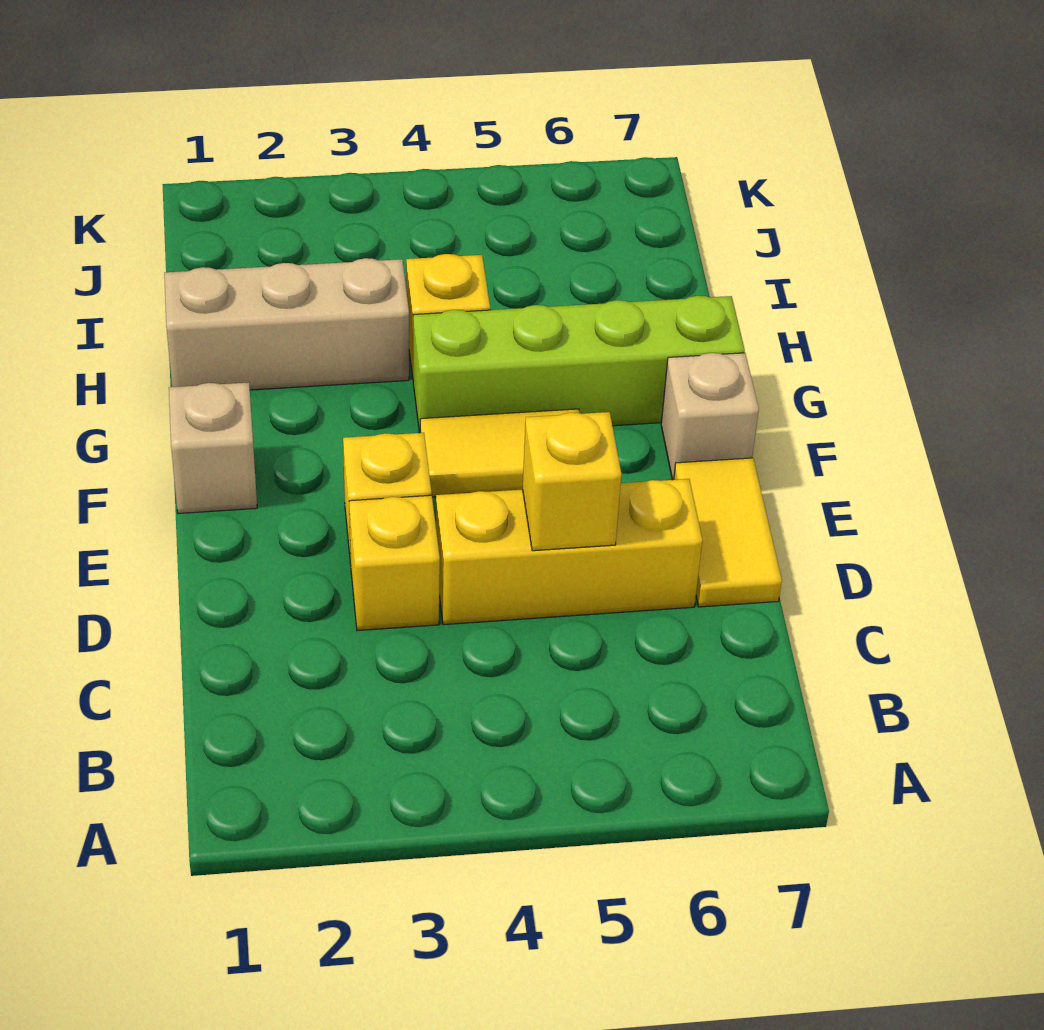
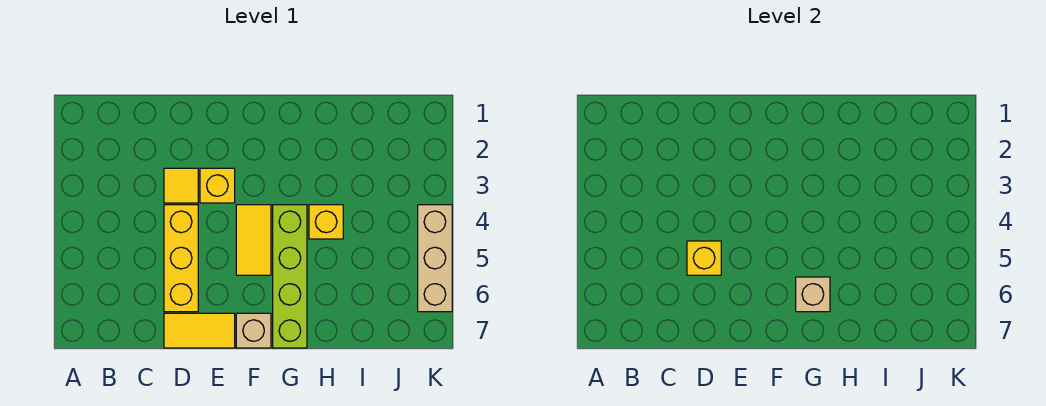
yellow 1x1 brick [349,495,440,631] -> yellow 1x1 tile [164,168,198,203]
tan 1x1 brick [169,382,257,513] -> tan 1x1 brick moved to [796,277,830,312]
tan 1x3 brick [164,258,409,390] -> tan 1x3 brick moved to [418,205,452,312]

